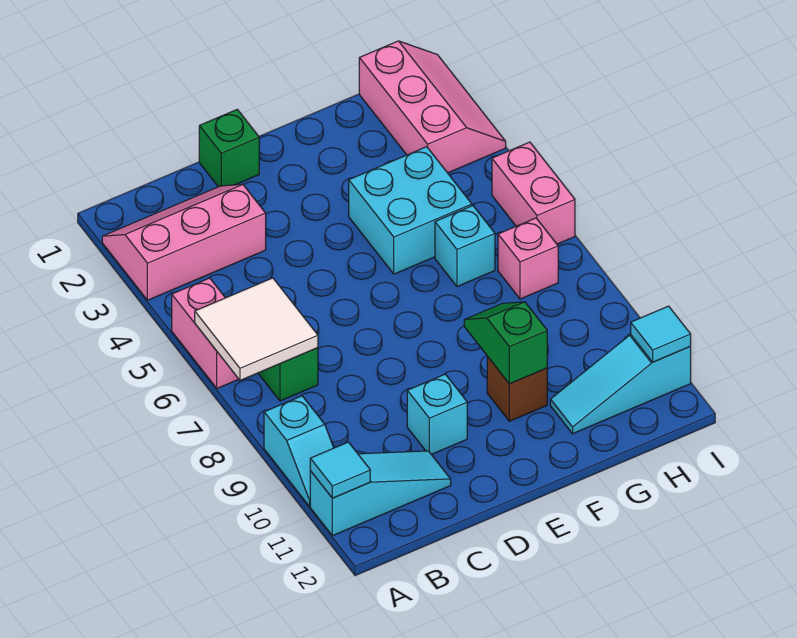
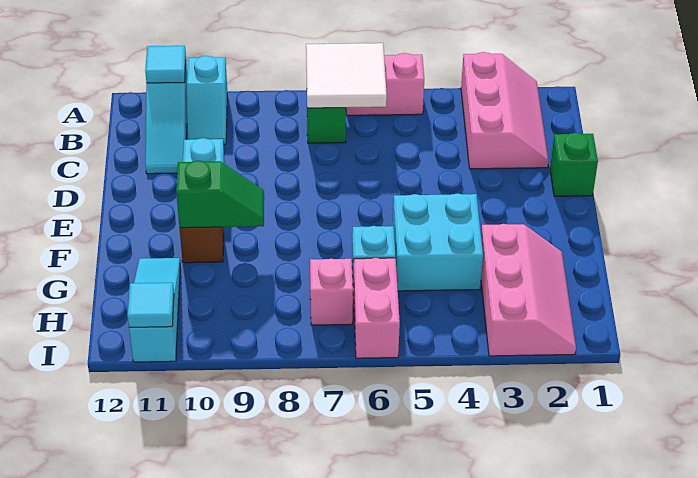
cyan 1x2 slope [264,396,334,506] -> cyan 1x2 slope turned to [187,56,227,144]
pink 2x3 slope [359,41,506,173] -> pink 2x3 slope turned to [481,224,576,356]
pink 1x2 brick [492,142,575,244] -> pink 1x2 brick turned to [353,258,400,358]

